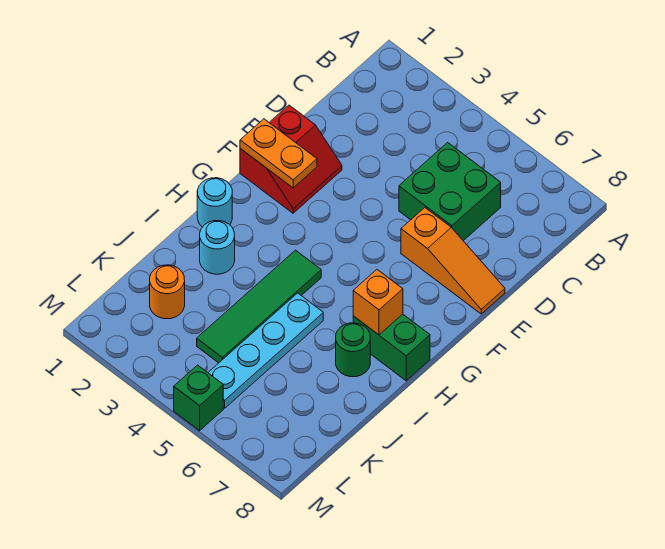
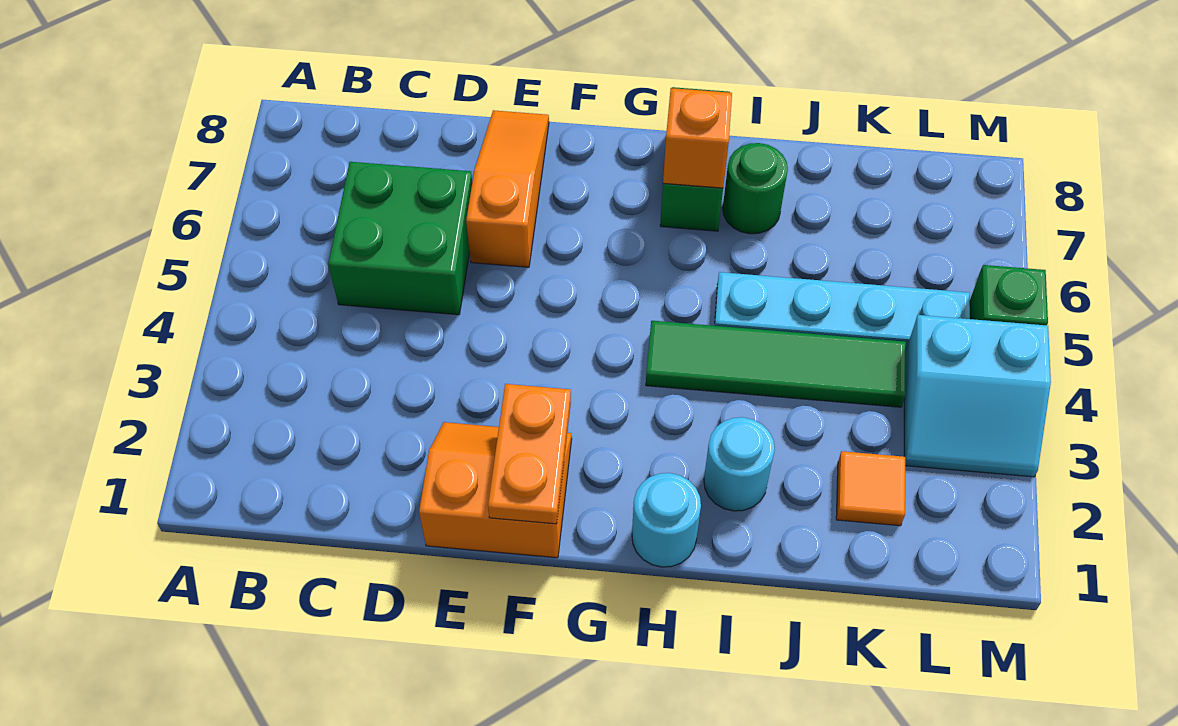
red 2x2 slope [240,105,342,213] -> orange 2x2 slope [419,422,572,558]
orange 1x1 round brick [150,265,185,319] -> orange 1x1 tile [836,451,905,526]
none -> cyan 2x2 slope [904,315,1051,477]

